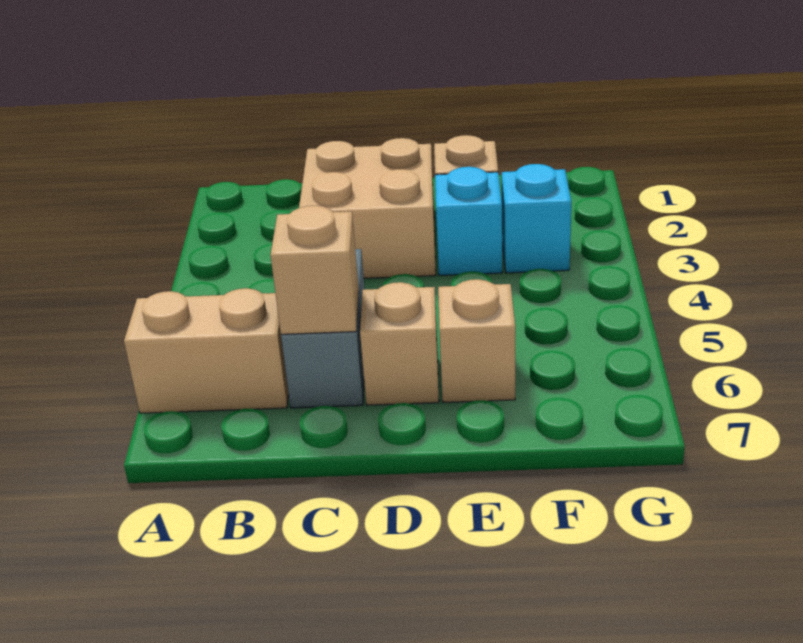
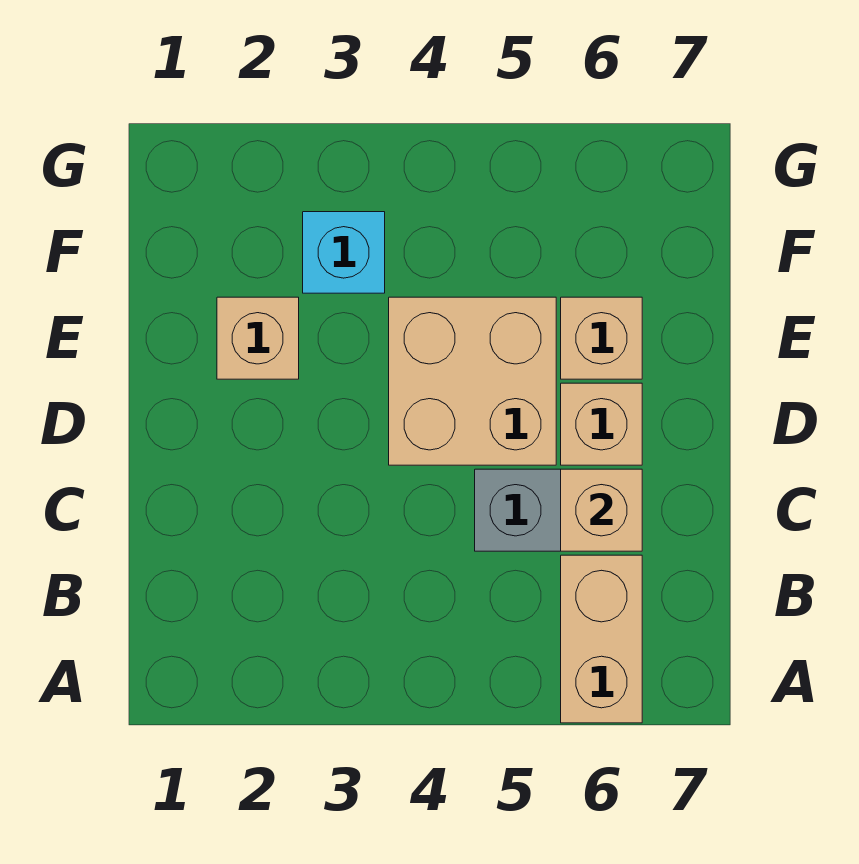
tan 2x2 brick [299,138,436,278] -> tan 2x2 brick moved to [389,297,556,465]
cyan 1x1 brick [435,167,502,275] -> none

